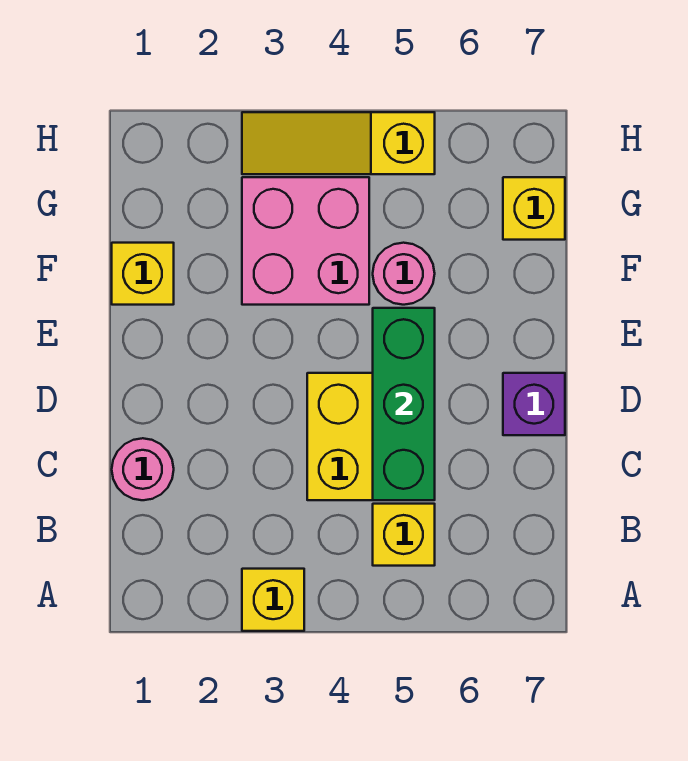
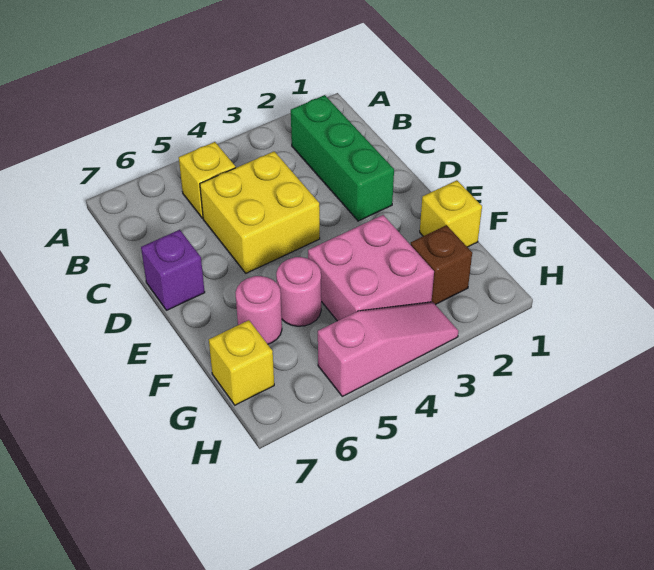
yellow 1x1 brick [242,569,304,631] -> none
pink 1x1 round brick [112,438,174,500] -> pink 1x1 round brick moved to [235,276,282,344]
green 1x3 brick [373,308,435,500] -> green 1x3 brick moved to [291,95,394,221]
none -> brown 1x1 brick [411,225,472,305]
yellow 1x3 slope [242,112,435,174] -> pink 1x3 slope [318,302,458,396]

